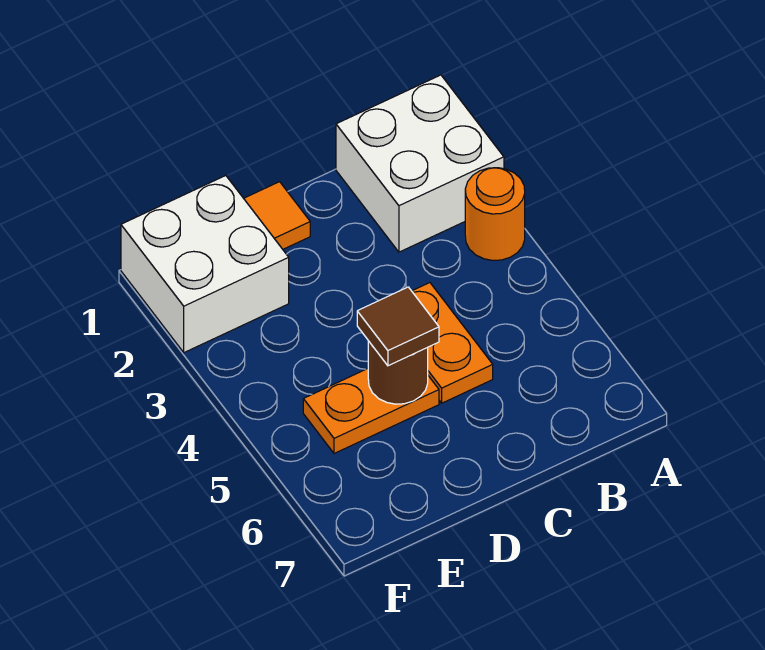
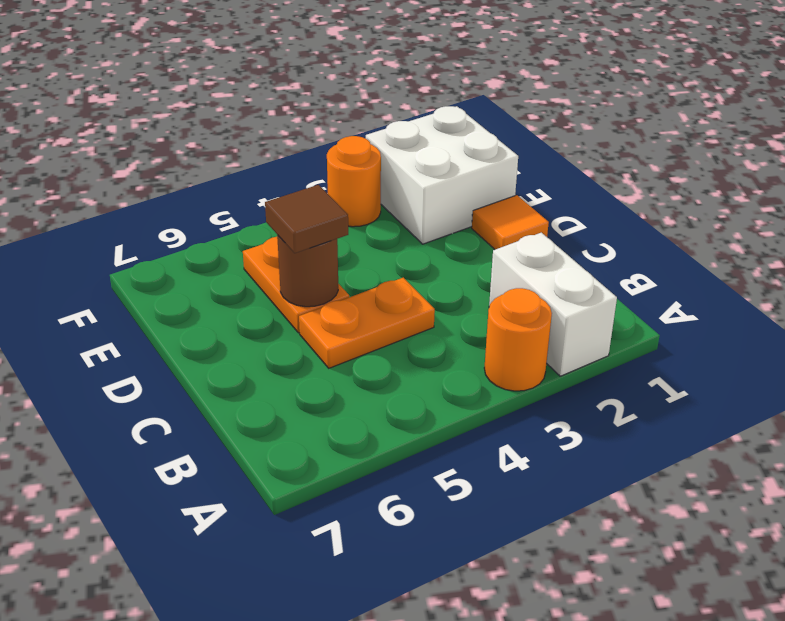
white 2x2 brick [336,75,504,252] -> white 1x2 brick [489,233,617,376]
none -> orange 1x1 round brick [327,136,381,227]

